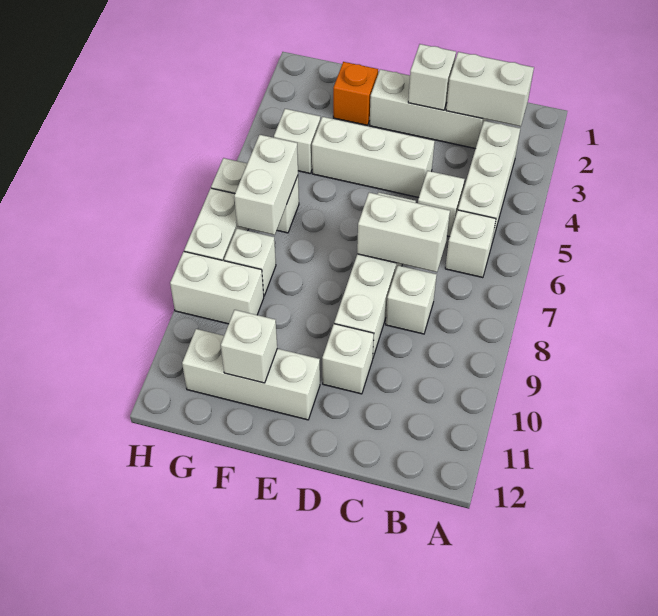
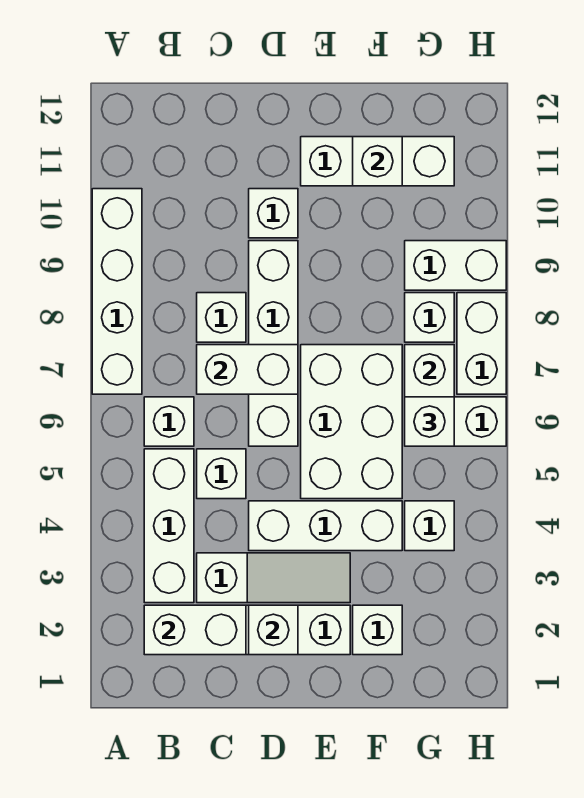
none -> white 1x4 brick [92,189,142,394]
none -> white 1x3 slope [197,553,350,603]
none -> white 2x3 brick [301,345,402,499]
orange 1x1 brick [333,62,378,125] -> white 1x1 brick [353,605,402,655]
none -> white 1x1 brick [405,397,454,446]

